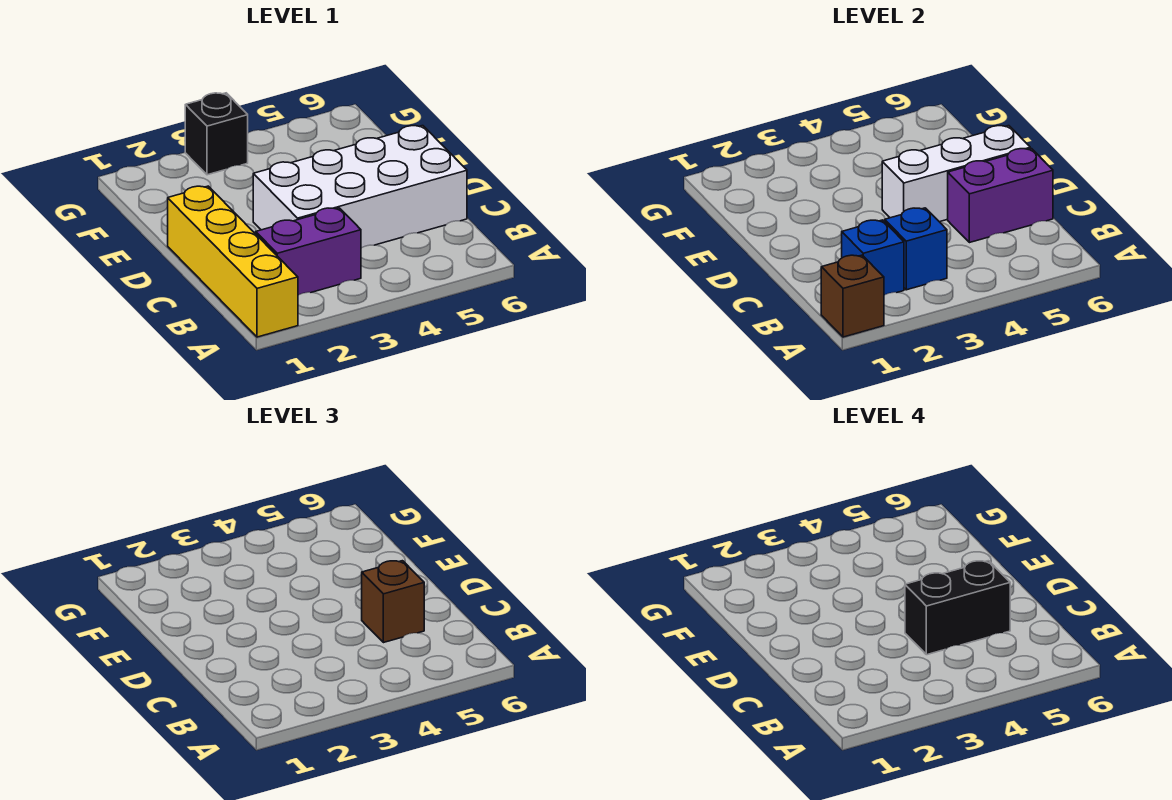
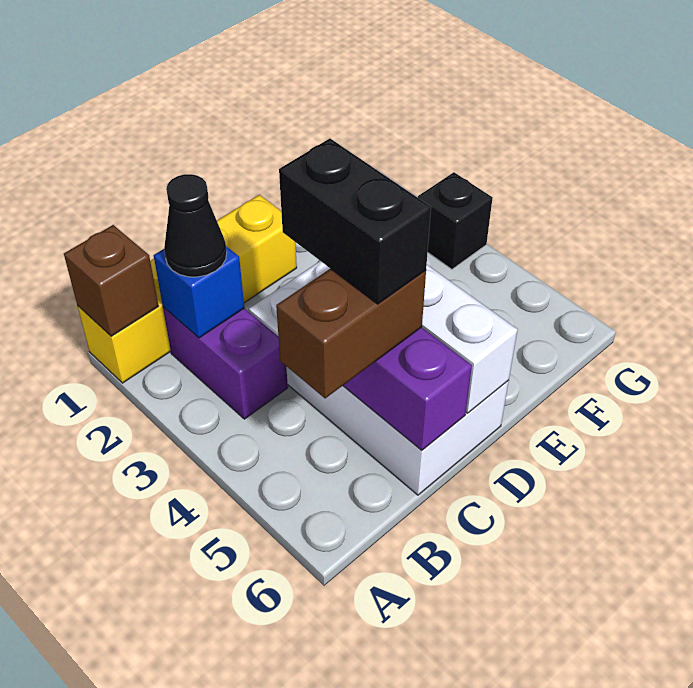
none -> black 1x1 cone [164,174,227,277]
blue 1x1 brick [885,208,947,290] -> none
brown 1x1 brick [362,561,424,643] -> brown 1x2 brick [276,269,426,398]

